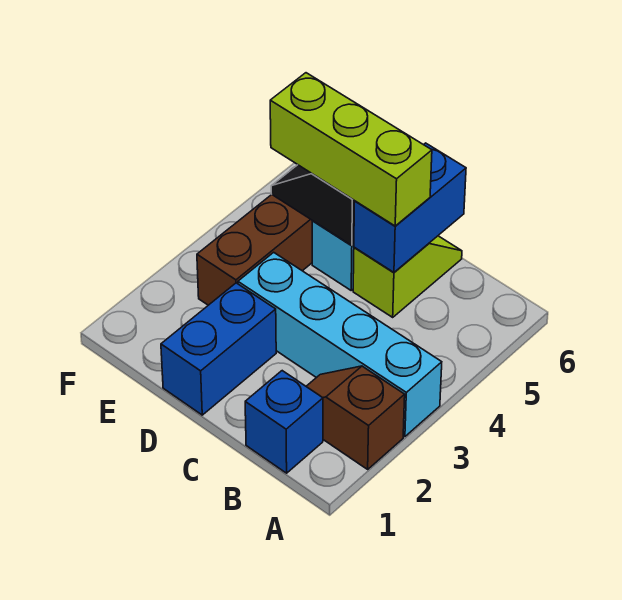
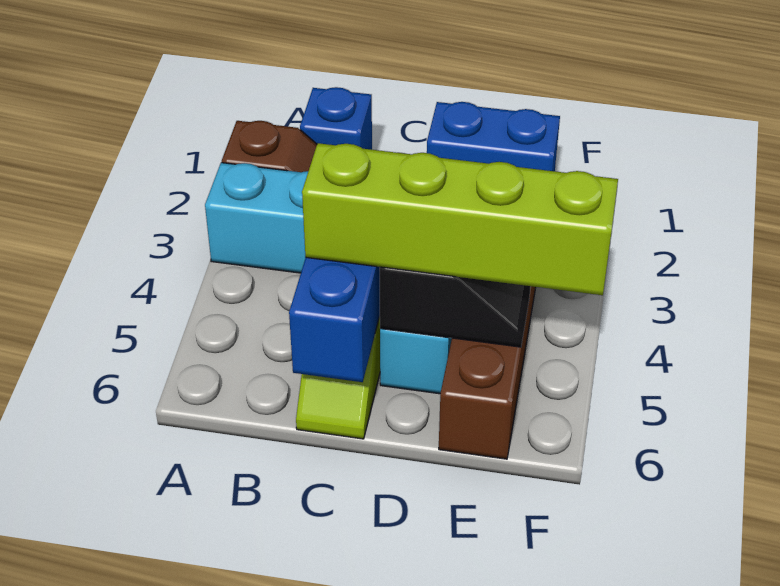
lime 1x3 brick [270,73,432,226] -> lime 1x4 brick [302,143,618,295]
blue 1x2 brick [161,283,276,415] -> blue 1x2 brick turned to [427,102,560,171]

